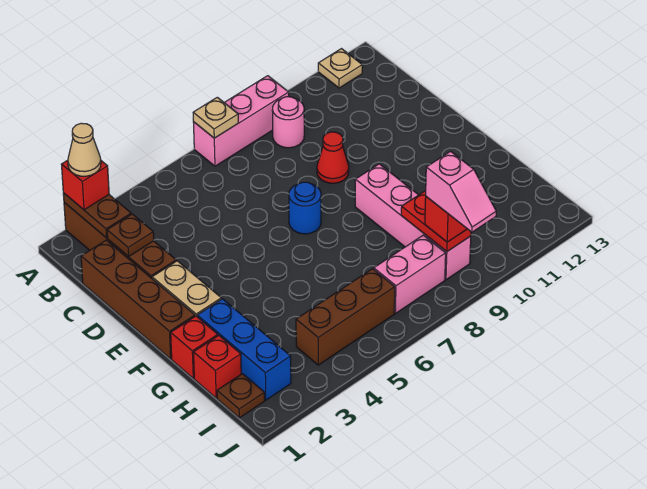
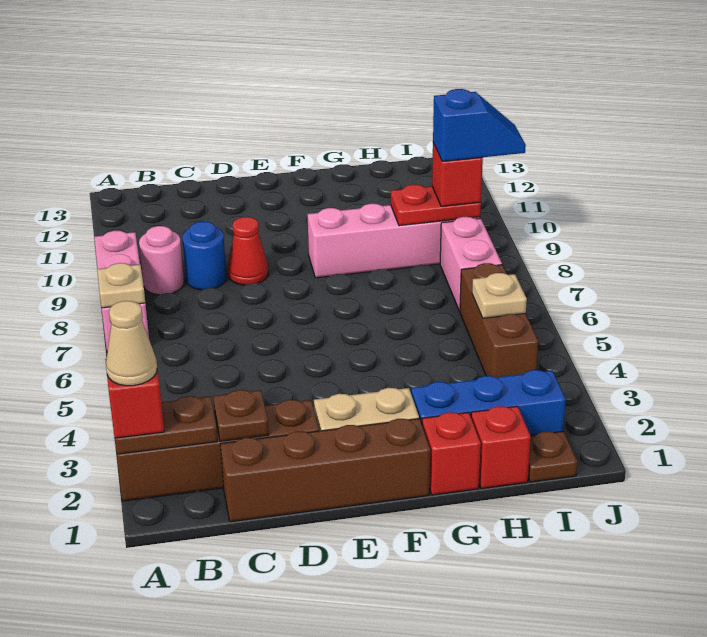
tan 1x1 plate [318,49,362,88] -> tan 1x1 plate moved to [472,273,527,318]
blue 1x1 round brick [289,182,321,234] -> blue 1x1 round brick moved to [182,221,226,290]
pink 1x2 slope [426,151,496,232] -> blue 1x2 slope [433,89,526,161]

